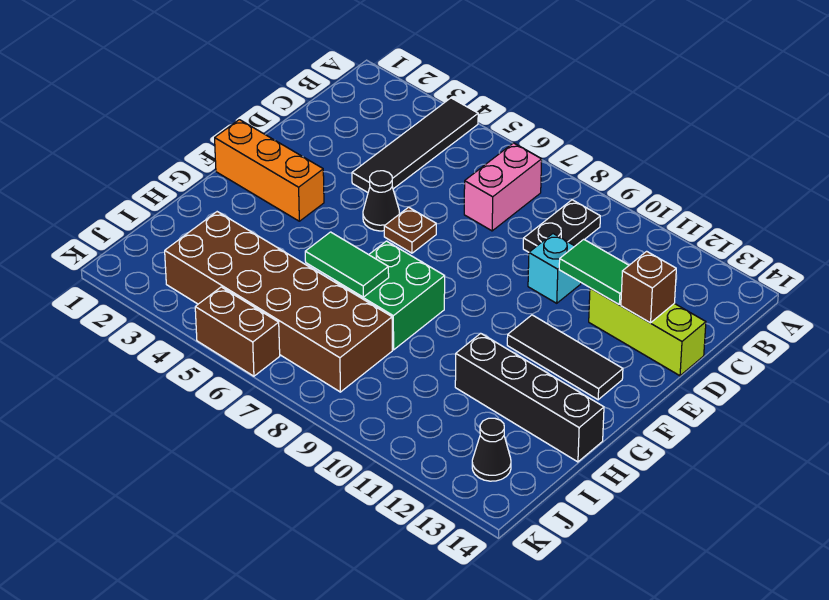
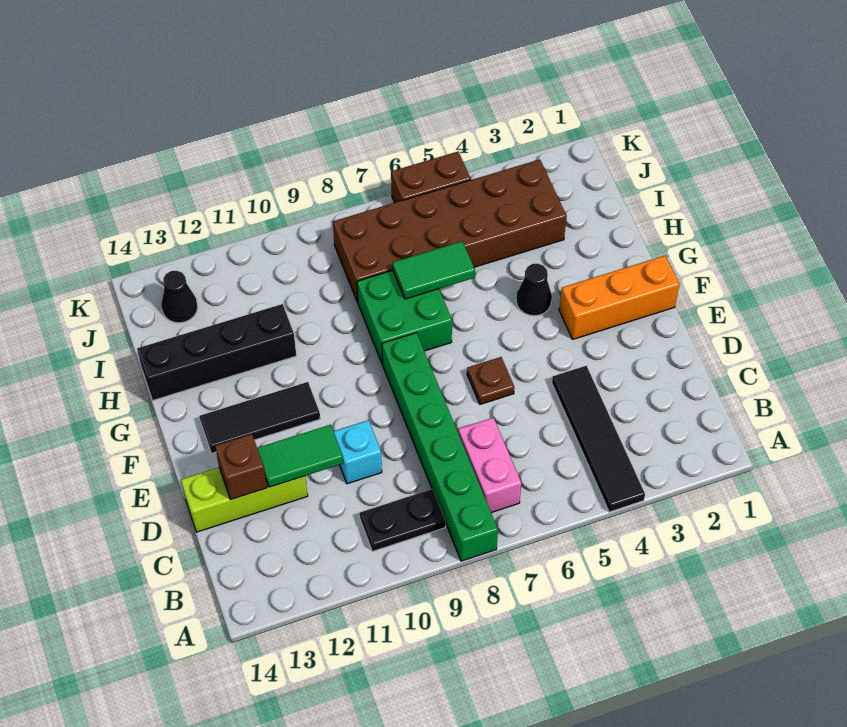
none -> green 1x6 brick [382,333,498,561]
black 1x2 plate [523,200,600,252] -> black 1x2 plate turned to [360,489,446,551]
black 1x1 cone [363,171,400,231] -> black 1x1 cone moved to [516,264,552,316]

